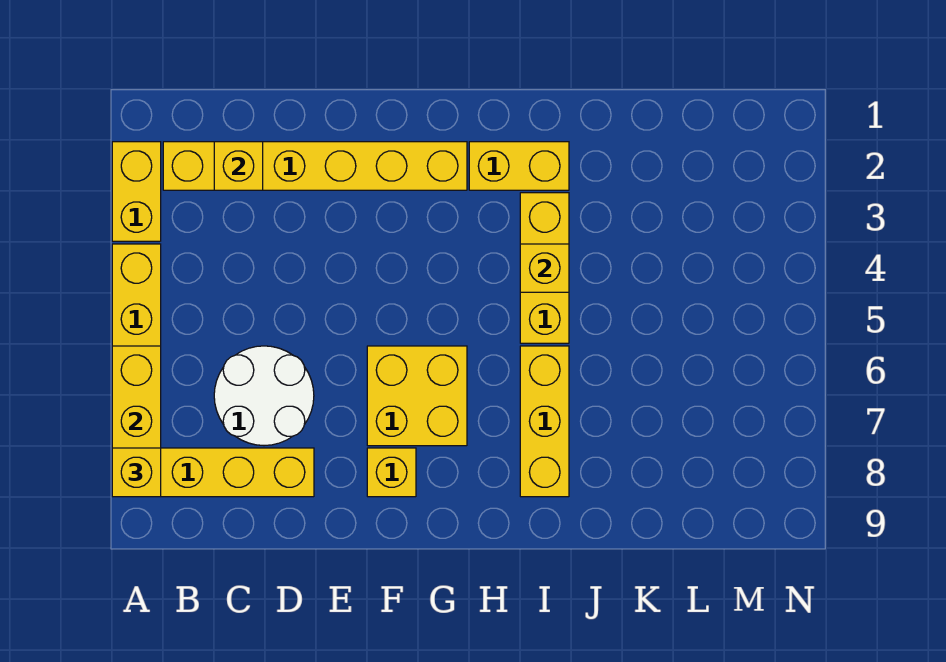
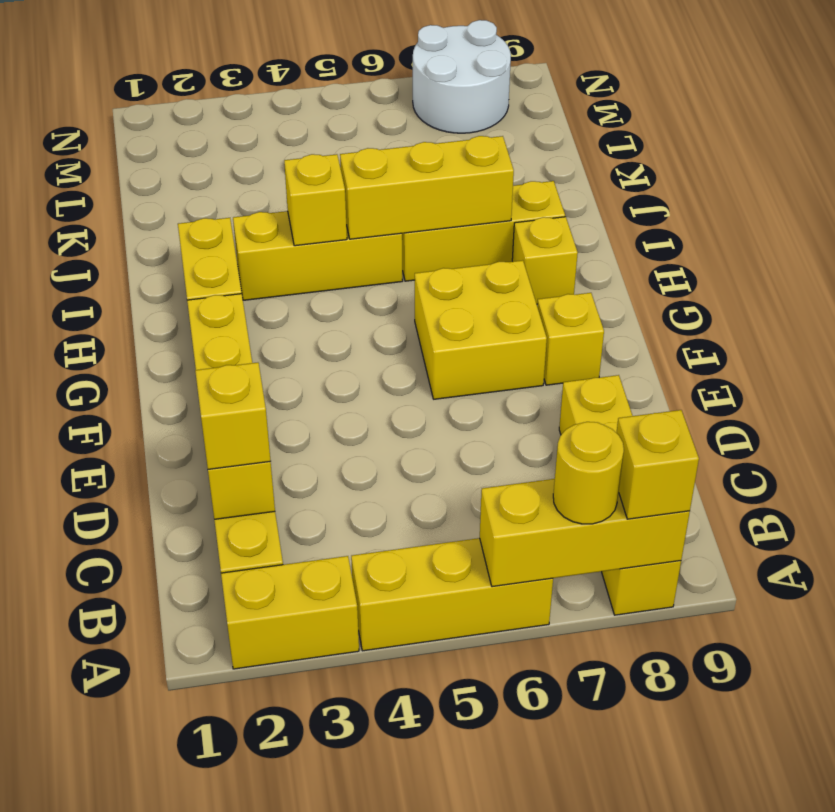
none -> yellow 1x1 round brick [553,422,624,524]
none -> yellow 1x1 brick [195,363,271,469]
white 2x2 round brick [214,346,314,446] -> white 2x2 round brick moved to [413,20,511,133]
none -> yellow 1x1 brick [512,217,578,304]
none -> yellow 1x3 brick [340,136,514,239]

